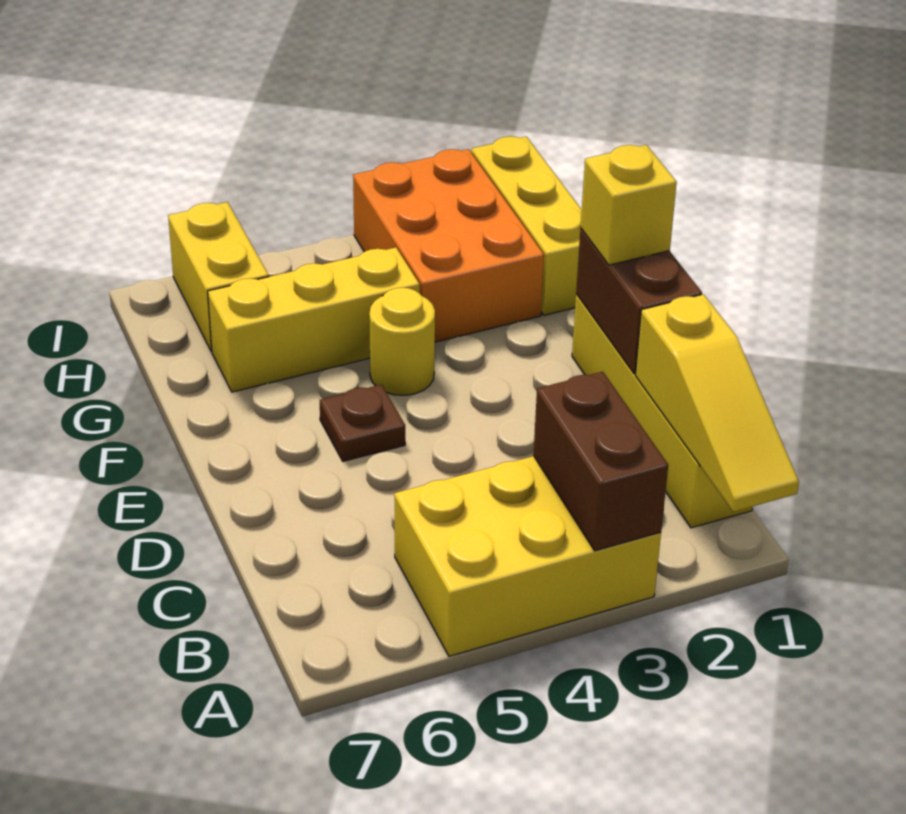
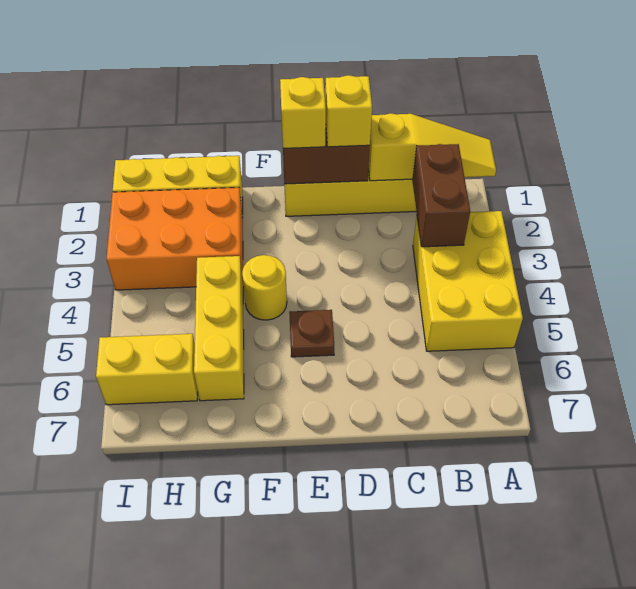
brown 1x2 brick [533,372,668,551] -> brown 1x2 brick turned to [412,144,470,247]
none -> yellow 1x1 brick [325,75,372,147]

